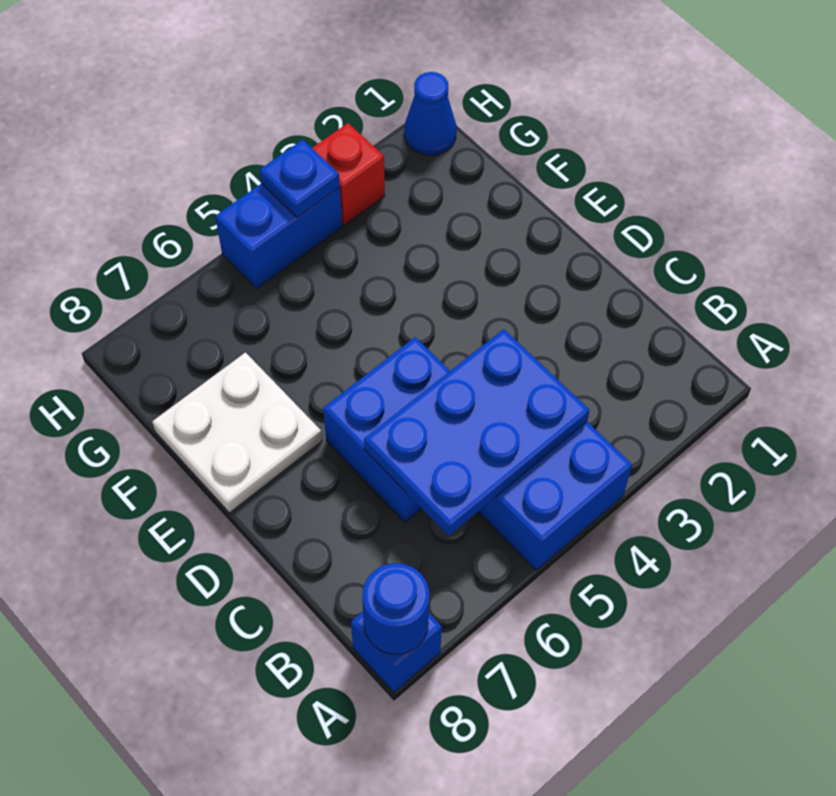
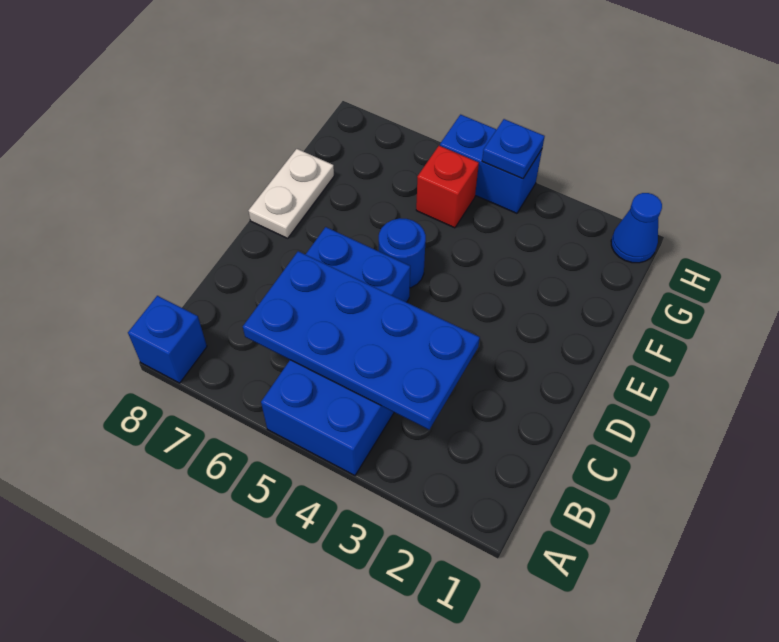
blue 1x1 round brick [362,563,429,654] -> blue 1x1 round brick moved to [379,218,426,288]
blue 2x3 plate [364,329,590,536] -> blue 2x4 plate [243,251,480,430]
white 2x2 plate [152,353,322,513] -> white 1x2 plate [248,149,334,238]
red 1x1 brick [312,123,385,225] -> red 1x1 brick moved to [416,146,479,228]

